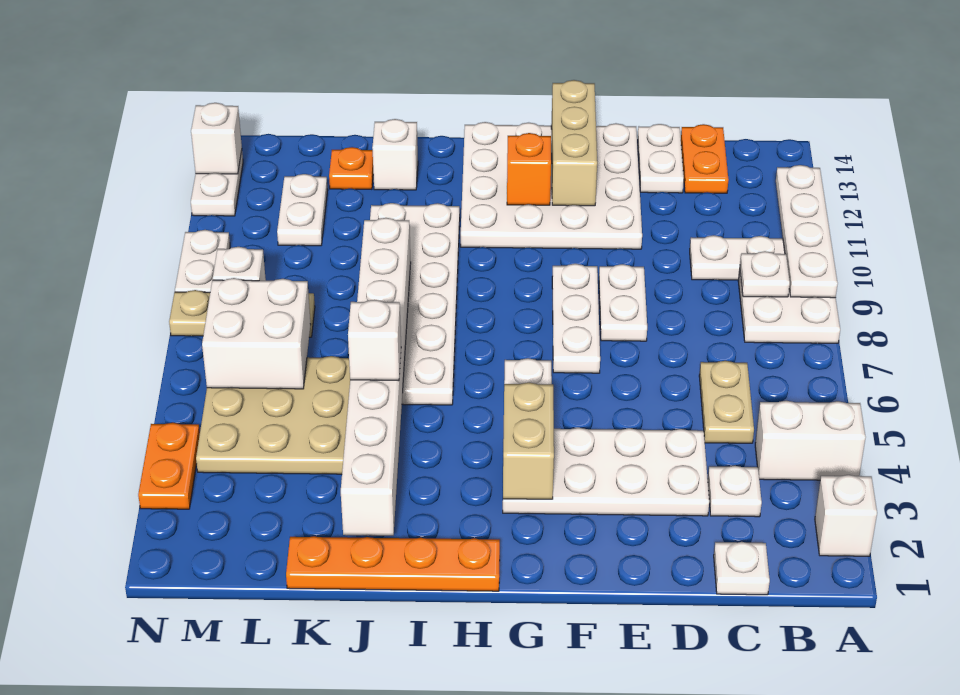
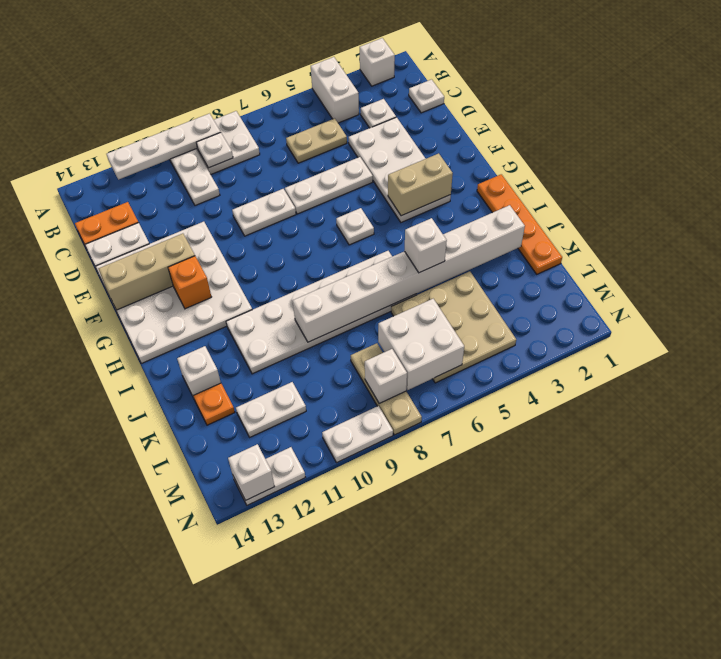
white 1x3 plate [552,264,600,373] -> white 1x3 plate moved to [285,157,373,214]
orange 1x2 plate [138,423,200,509] -> none

